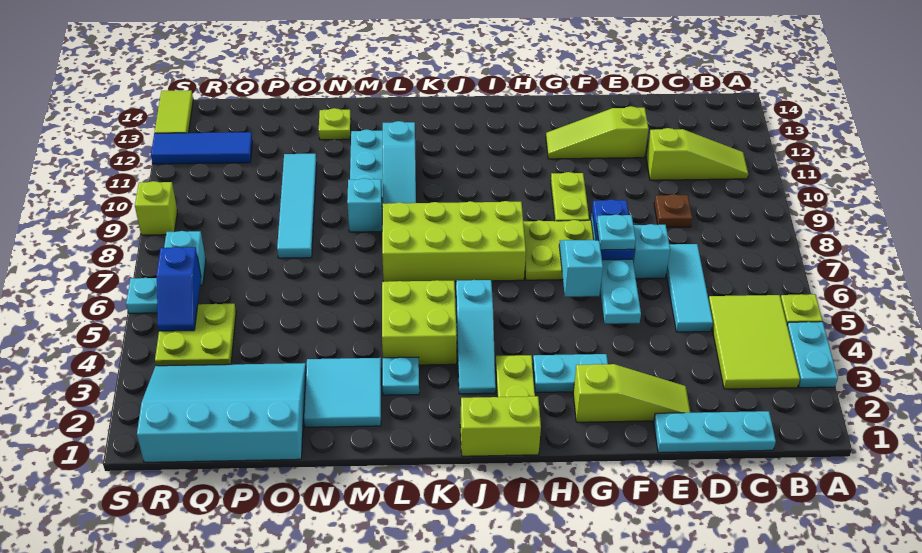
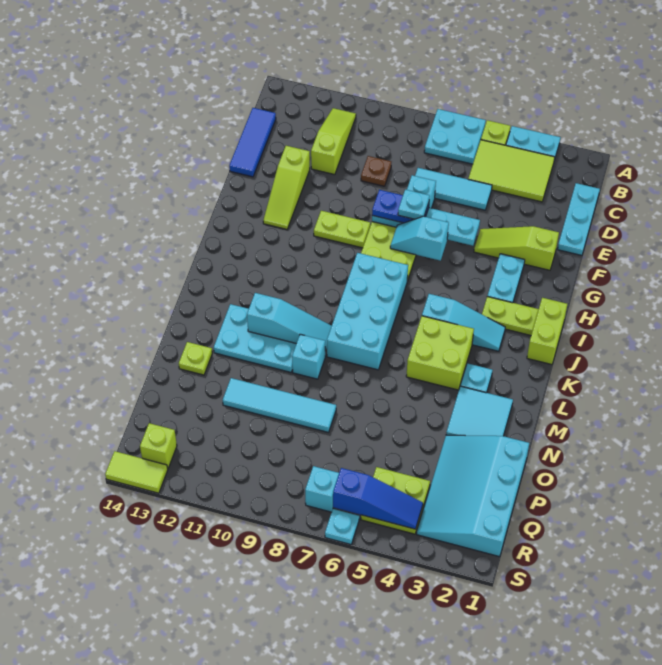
none -> cyan 2x2 plate [424,109,486,164]
lime 1x3 slope [573,364,690,422] -> lime 1x3 slope turned to [474,226,559,270]
lime 2x4 brick [382,201,526,282] -> cyan 2x4 brick [327,253,408,370]
blue 1x3 tile [151,132,253,164] -> blue 1x3 tile moved to [229,108,276,177]
blue 1x2 slope [157,247,201,331] -> blue 1x3 slope [333,468,423,529]
lime 1x1 brick [135,181,177,235] -> lime 1x1 brick moved to [140,423,177,468]

